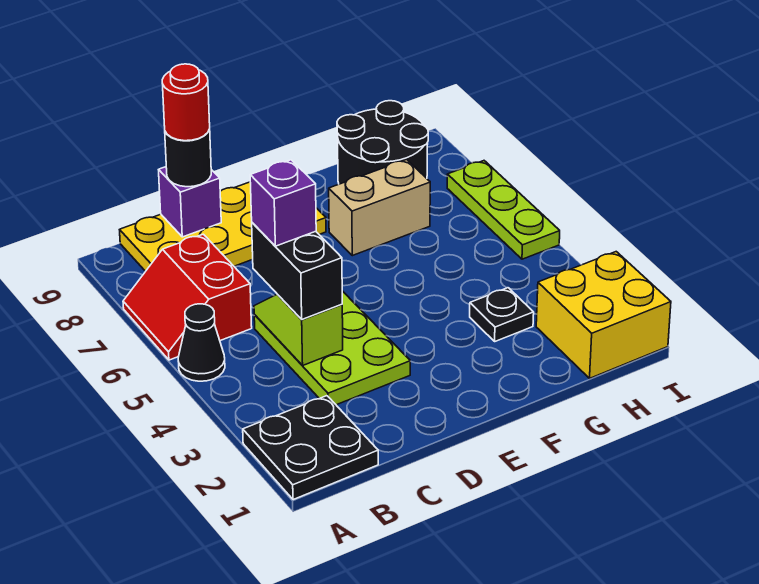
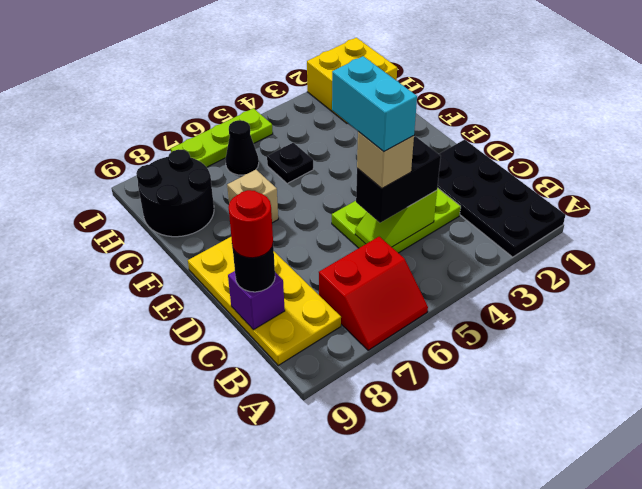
black 2x2 plate [243,396,378,500] -> black 2x4 plate [437,140,565,257]
black 1x1 cone [178,304,225,381] -> black 1x1 cone moved to [225,120,259,175]
purple 1x1 brick [250,160,316,246] -> tan 1x1 brick [357,132,414,188]
none -> cyan 1x2 brick [332,56,417,152]
tan 1x2 brick [329,160,430,256] -> tan 1x1 brick [227,170,278,223]
black 1x1 plate [470,288,534,341] -> black 1x1 plate moved to [267,143,313,184]

